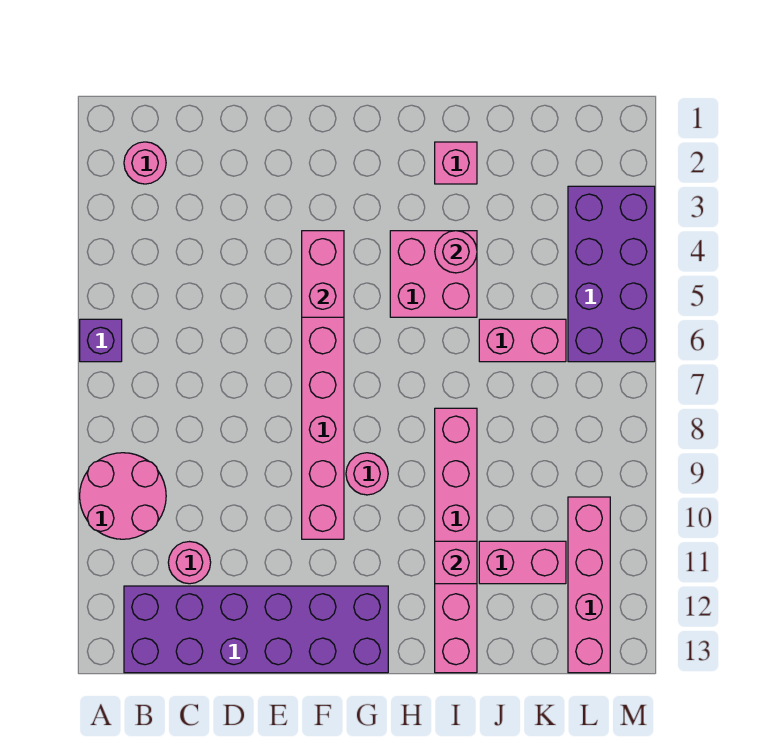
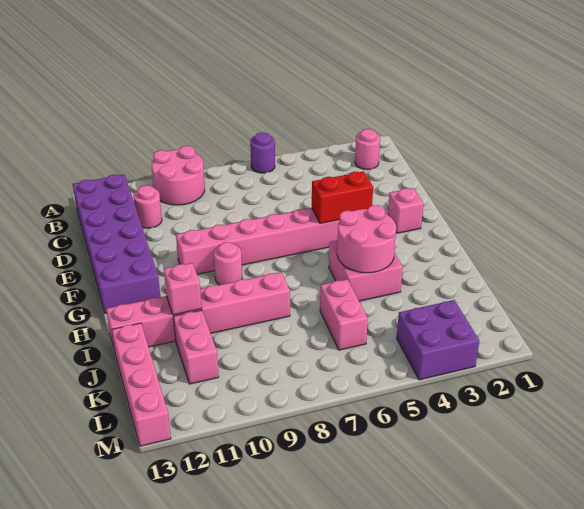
purple 1x1 brick [80,319,122,362] -> purple 1x1 round brick [250,132,275,173]
pink 1x2 brick [302,231,344,317] -> red 1x2 brick [312,171,373,224]
pink 1x1 brick [435,142,477,184] -> pink 1x1 brick moved to [388,188,423,233]
pink 1x1 round brick [435,231,477,273] -> pink 2x2 round brick [337,205,396,273]
purple 2x4 brick [568,186,655,362] -> purple 2x2 brick [397,300,479,380]
pink 1x4 brick [568,497,610,673] -> pink 1x4 brick turned to [112,323,171,446]

